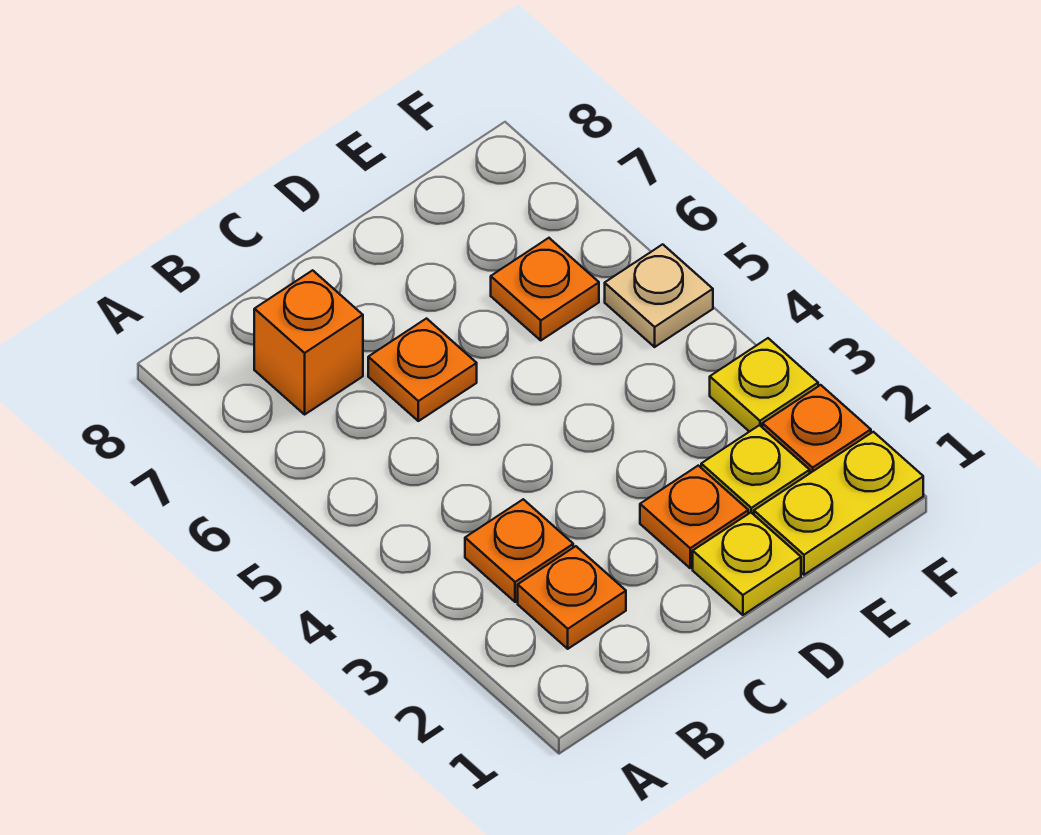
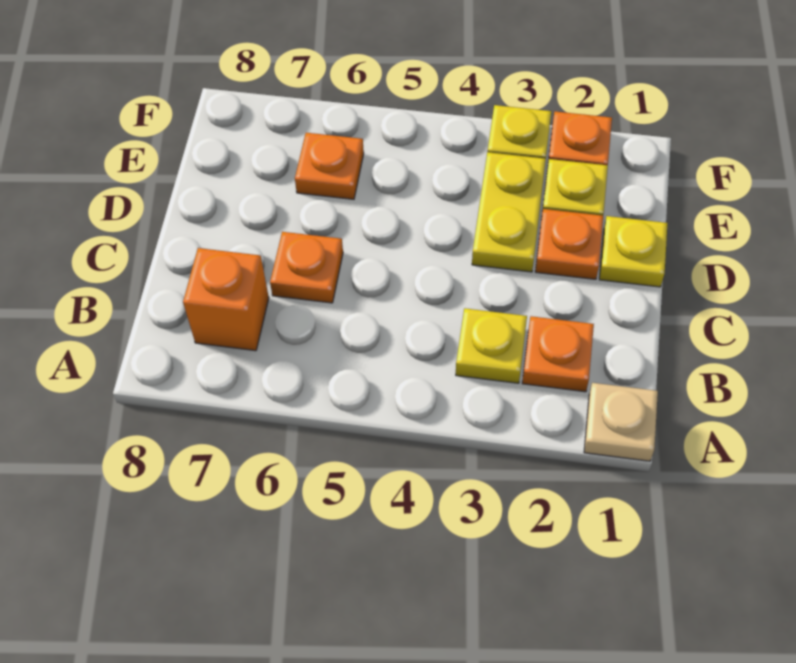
orange 1x1 plate [465,499,573,602] -> yellow 1x1 plate [456,308,527,383]
yellow 1x2 plate [754,432,923,575] -> yellow 1x2 plate moved to [472,152,546,272]
tan 1x1 plate [605,244,713,347] -> tan 1x1 plate moved to [584,383,658,461]

